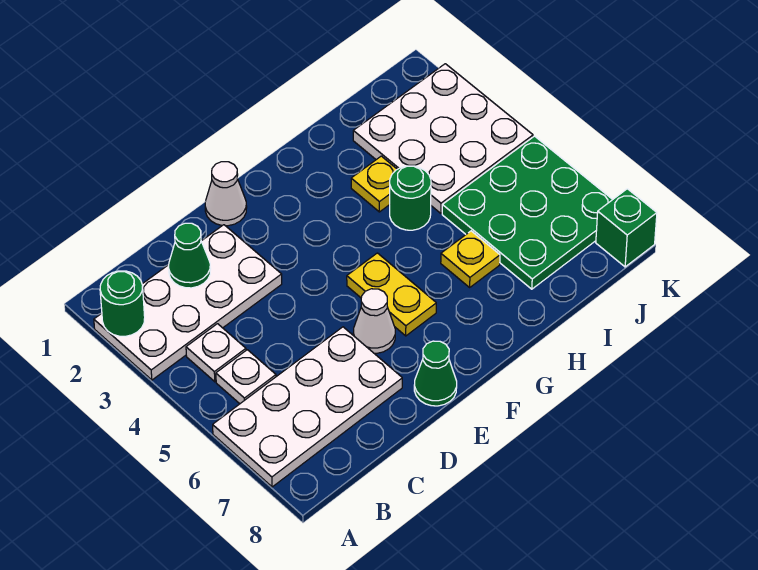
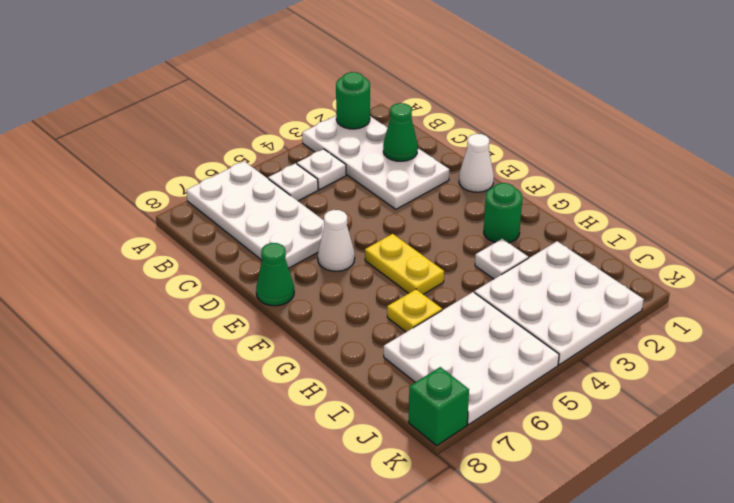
yellow 1x2 plate [347,253,436,336] -> yellow 1x2 plate turned to [365,234,444,294]
yellow 1x1 plate [351,156,397,212] -> white 1x1 plate [475,239,528,279]
green 1x1 round brick [390,166,431,230] -> green 1x1 round brick moved to [484,183,522,243]
green 3x3 plate [442,136,613,289] -> white 3x3 plate [384,292,559,425]

